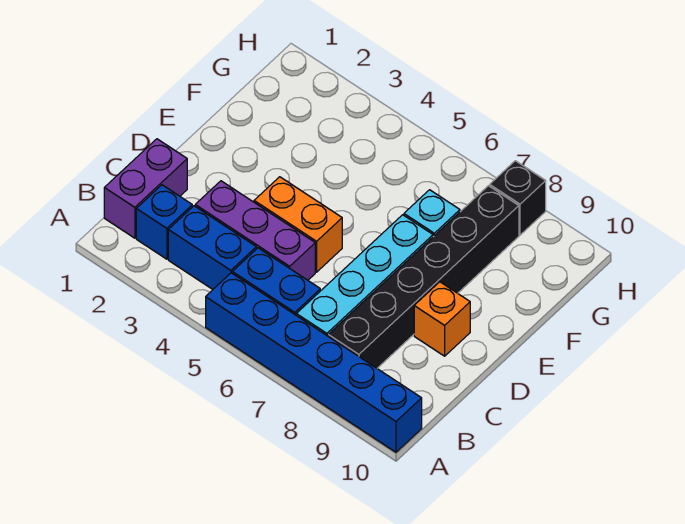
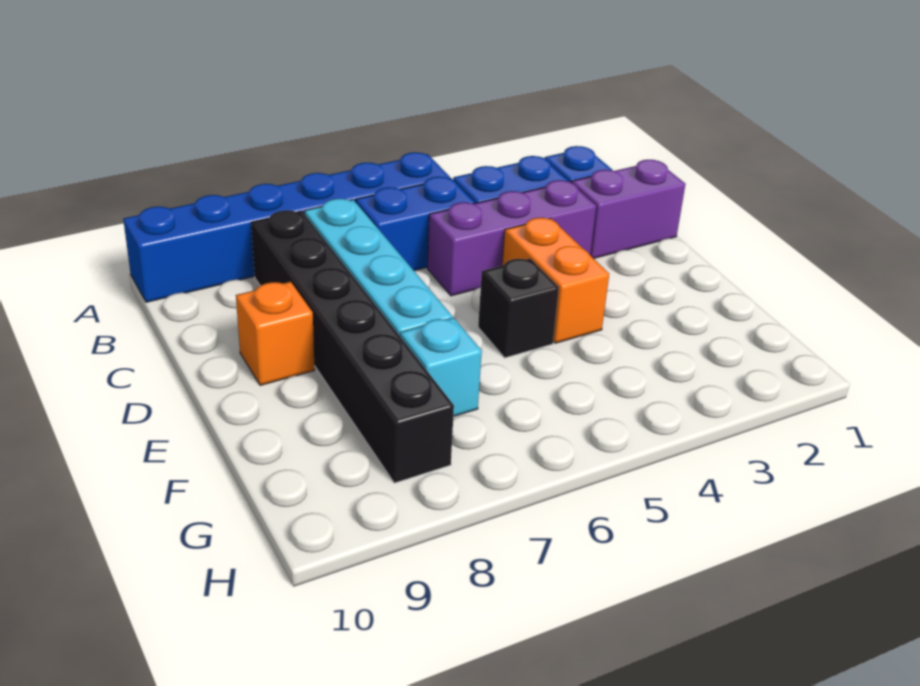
purple 1x2 brick [104,139,187,238] -> purple 1x2 brick turned to [571,160,685,259]
orange 1x2 brick [254,177,342,272] -> orange 1x2 brick turned to [502,218,609,343]
black 1x1 brick [490,161,546,235] -> black 1x1 brick moved to [478,259,559,358]

